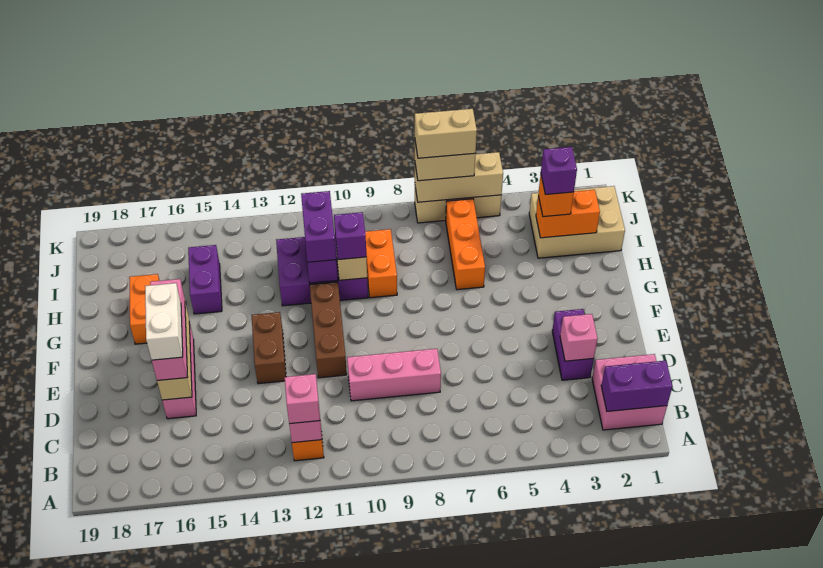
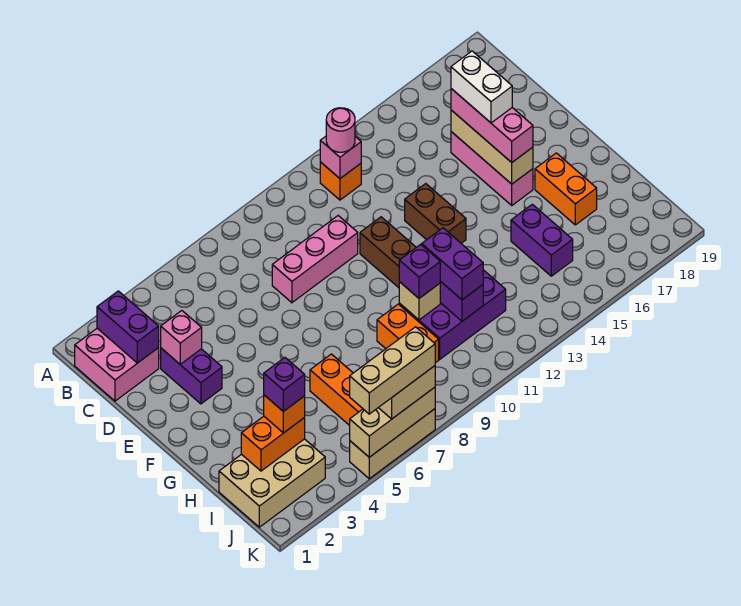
purple 1x2 brick [601,361,672,411] -> purple 1x2 brick turned to [97,291,159,363]
pink 1x1 brick [285,374,320,424] -> pink 1x1 round brick [326,108,355,152]
tan 1x2 brick [415,109,477,158] -> tan 1x3 brick [350,327,435,414]

